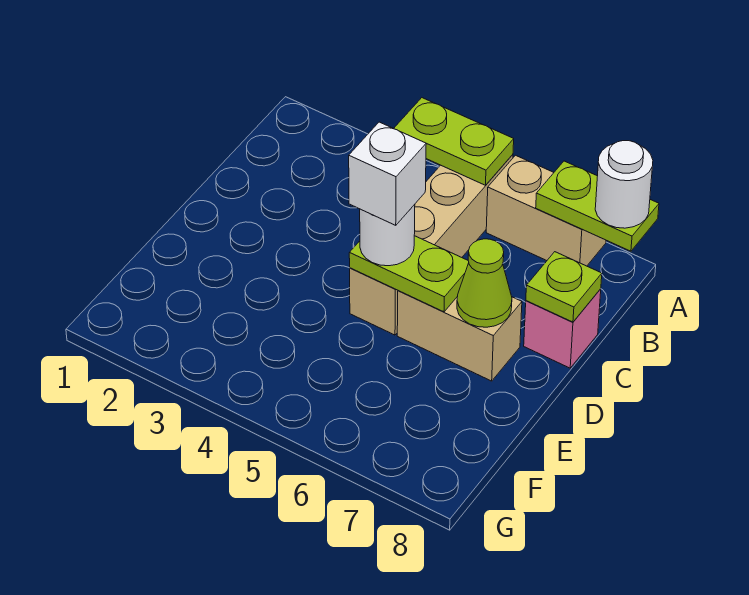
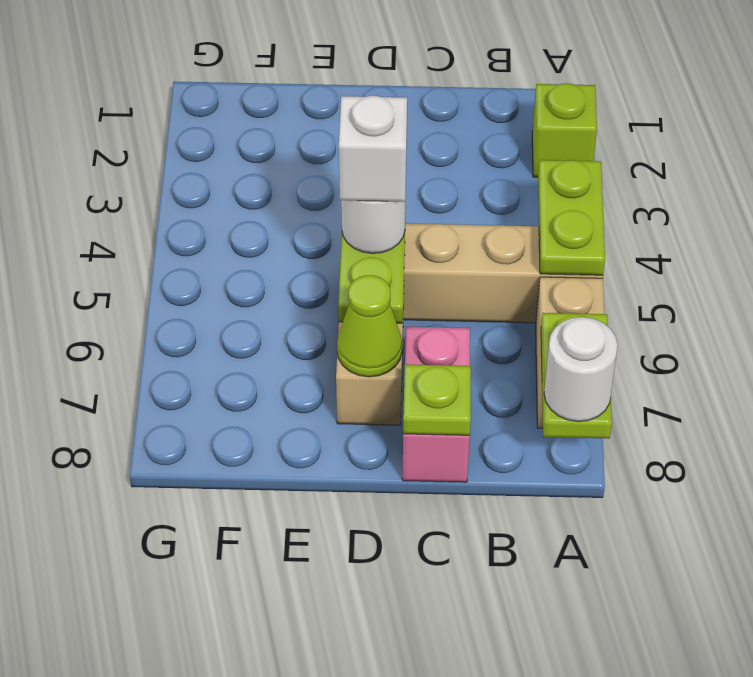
none -> lime 1x1 brick [532,83,597,177]
pink 1x1 brick [524,289,601,368] -> pink 1x2 brick [402,327,470,482]

